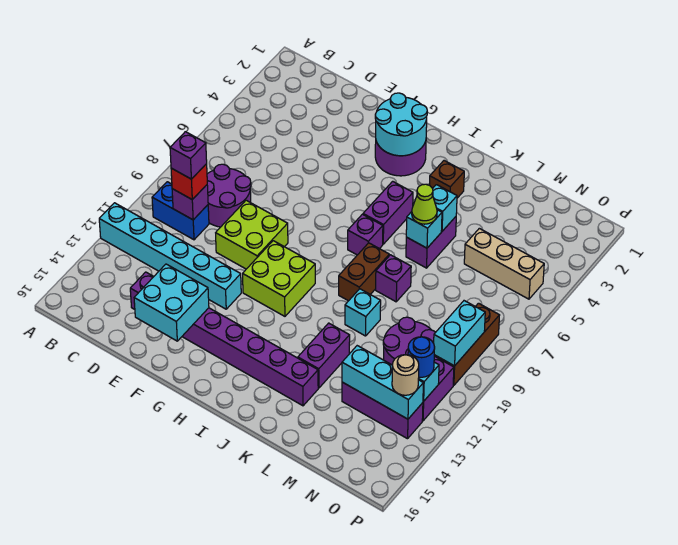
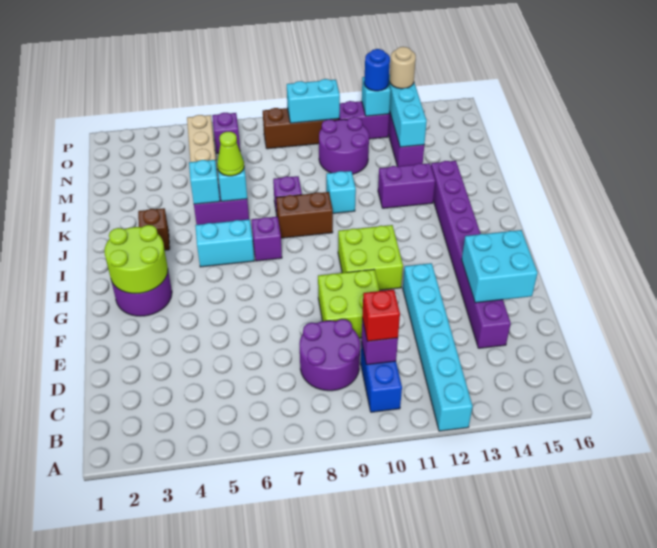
purple 1x1 brick [170,132,207,179] -> purple 1x1 brick moved to [212,113,240,153]
cyan 2x2 round brick [375,93,427,156] -> lime 2x2 round brick [104,225,168,294]
purple 1x2 brick [363,181,413,244] -> cyan 1x2 brick [195,219,254,267]

